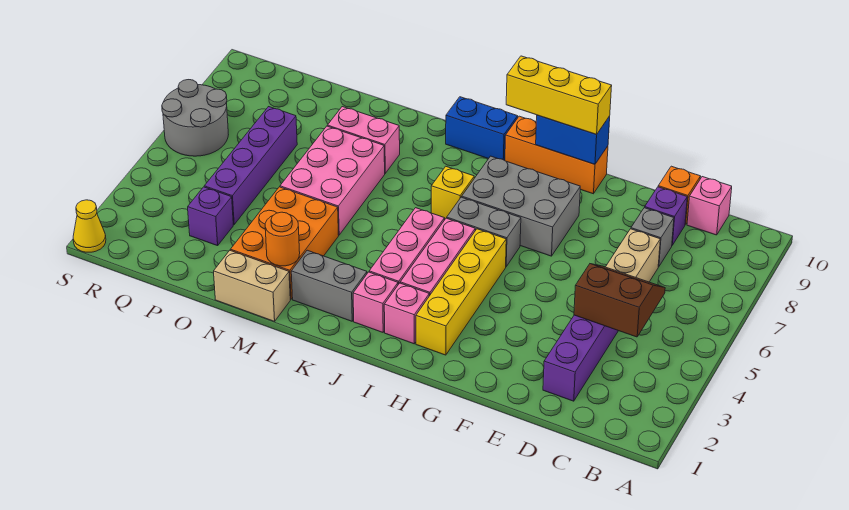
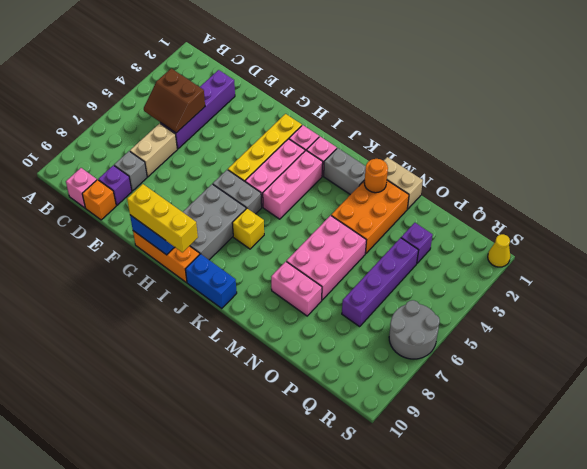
grey 2x3 brick [462,156,580,256] -> grey 2x3 brick turned to [183,184,246,260]

